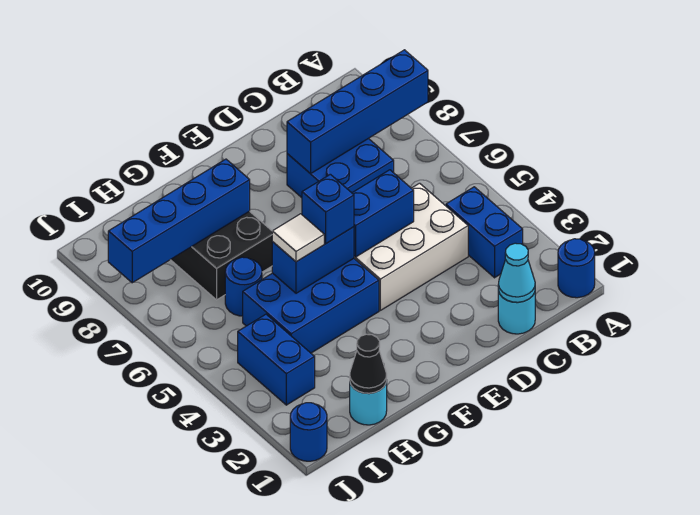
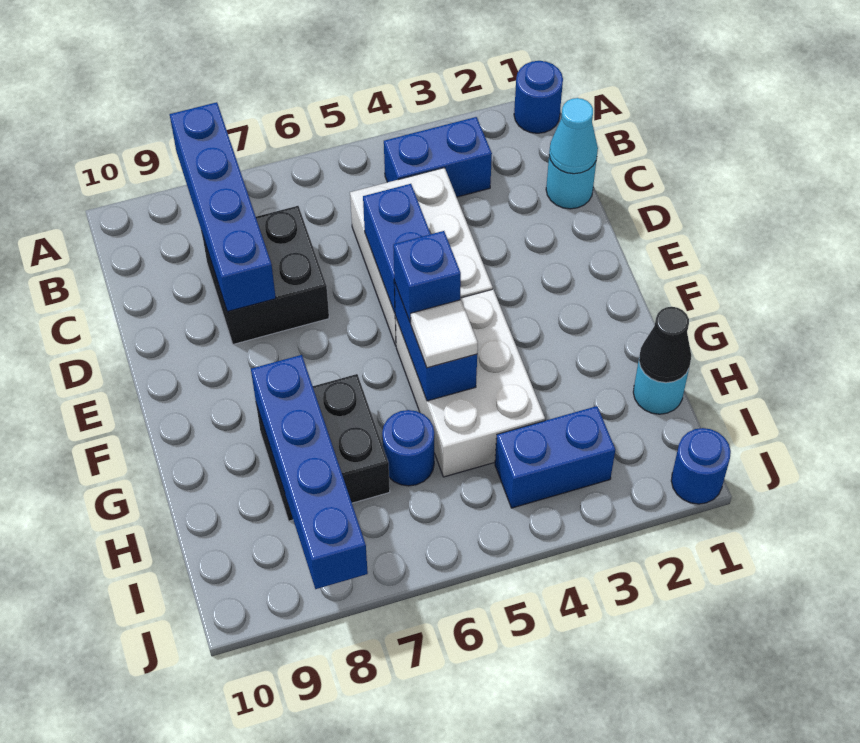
blue 2x2 brick [287,138,394,198] -> black 2x2 brick [202,206,329,344]
blue 2x3 brick [243,258,379,353] -> white 2x3 brick [395,289,545,477]

